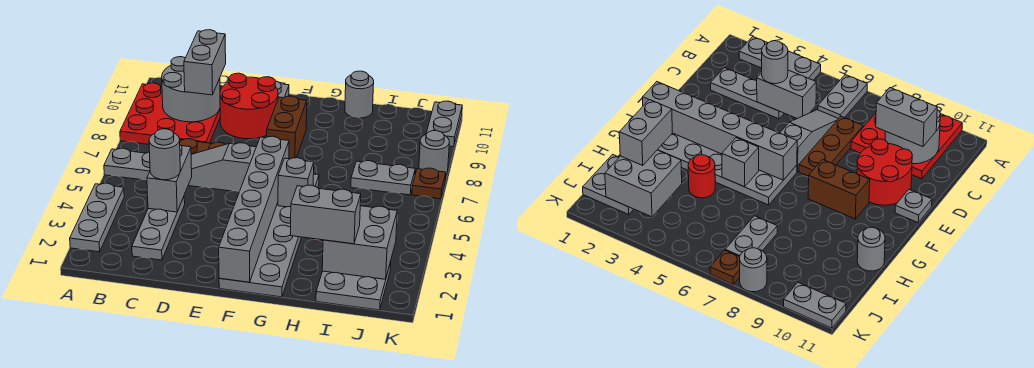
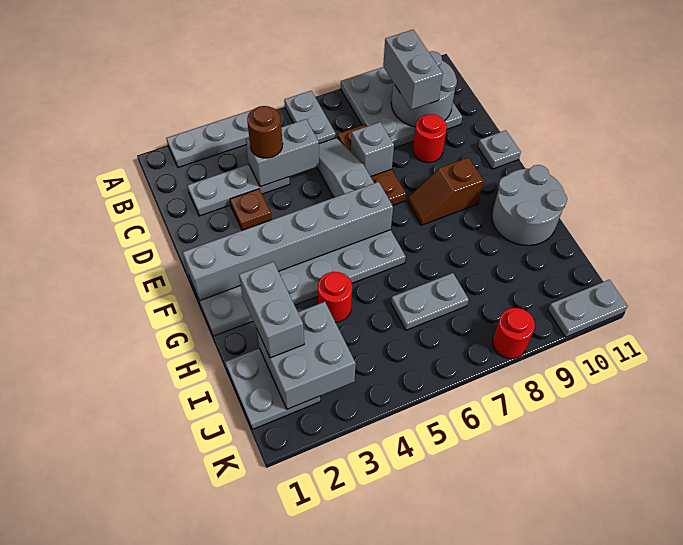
red 3x3 plate [120,83,220,144] -> grey 3x3 plate [341,67,462,148]
grey 1x1 round brick [149,129,180,180] -> brown 1x1 round brick [247,106,283,158]
grey 1x2 brick [184,30,226,95] -> grey 1x2 brick turned to [383,30,443,110]
red 2x2 round brick [220,73,278,139] -> red 1x1 round brick [413,114,447,162]
brown 1x2 brick [267,96,307,159] -> brown 1x2 slope [407,158,484,225]
grey 1x1 brick [278,158,314,207] -> grey 1x1 brick moved to [351,122,394,177]
grey 1x1 round brick [345,71,374,118] -> grey 2x2 round brick [492,165,567,245]
grey 1x2 plate [351,161,415,195] -> grey 1x2 plate turned to [391,273,469,330]
brown 1x1 plate [412,168,446,199] -> brown 1x1 plate moved to [230,189,272,230]
grey 1x1 round brick [419,131,449,175] -> red 1x1 round brick [493,308,535,359]

